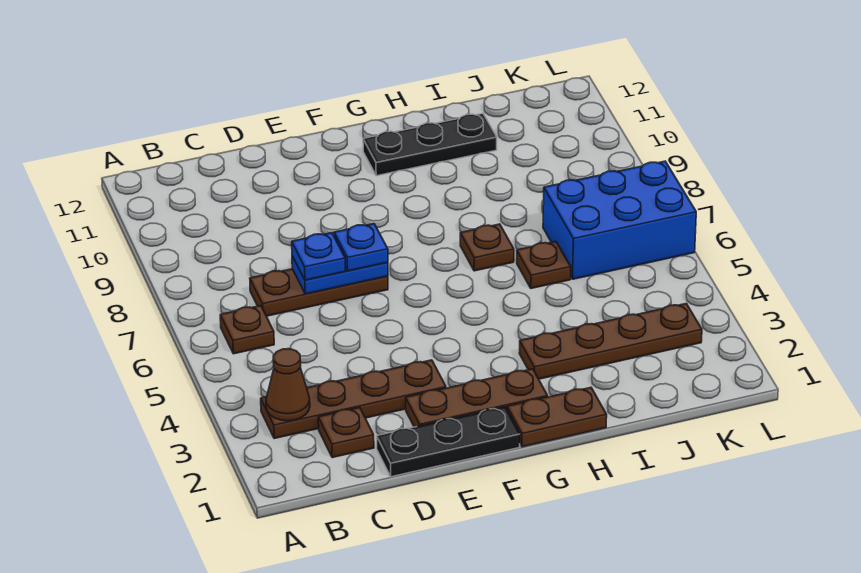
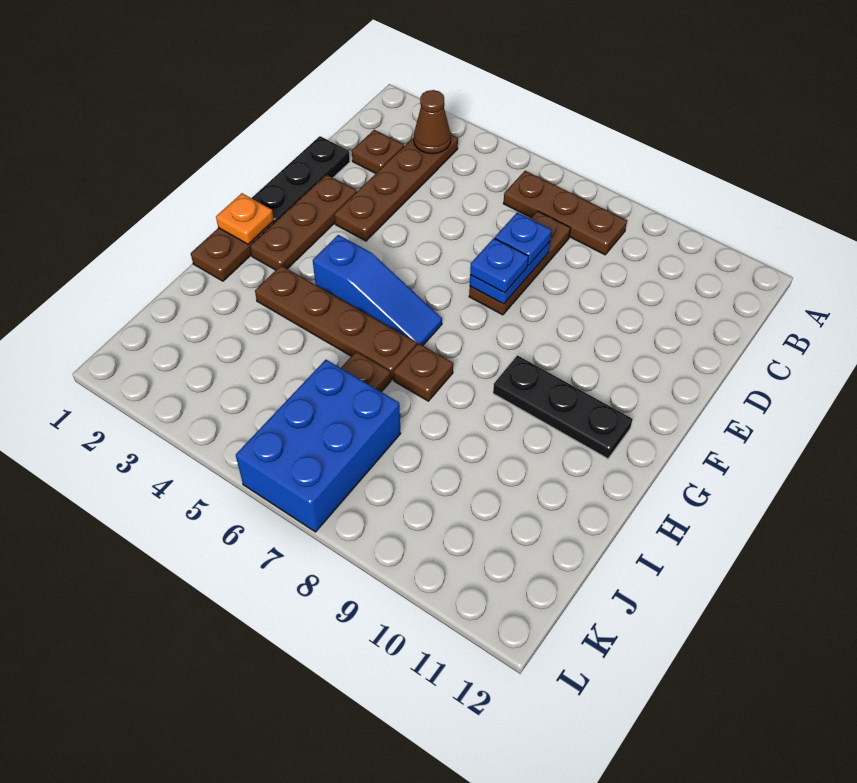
brown 1x1 plate [220,306,274,354] -> brown 1x3 plate [503,171,627,255]
none -> orange 1x1 plate [216,193,274,244]
none -> blue 1x3 slope [313,235,442,345]
black 1x3 plate [363,114,497,176] -> black 1x3 plate turned to [493,355,633,459]
brown 1x4 plate [519,303,702,379] -> brown 1x4 plate turned to [255,266,417,380]

